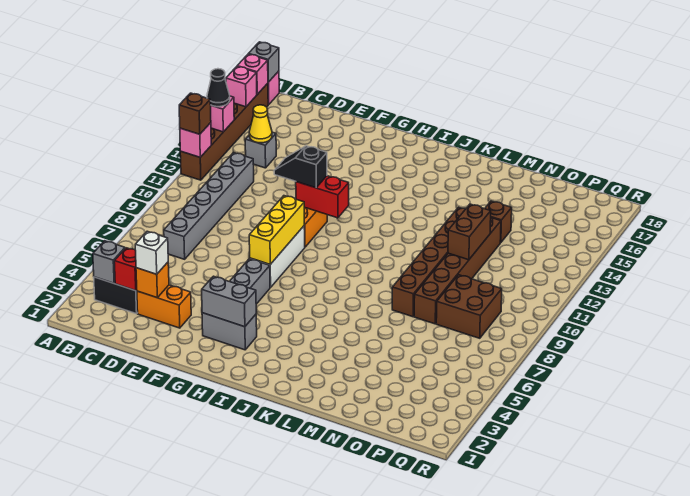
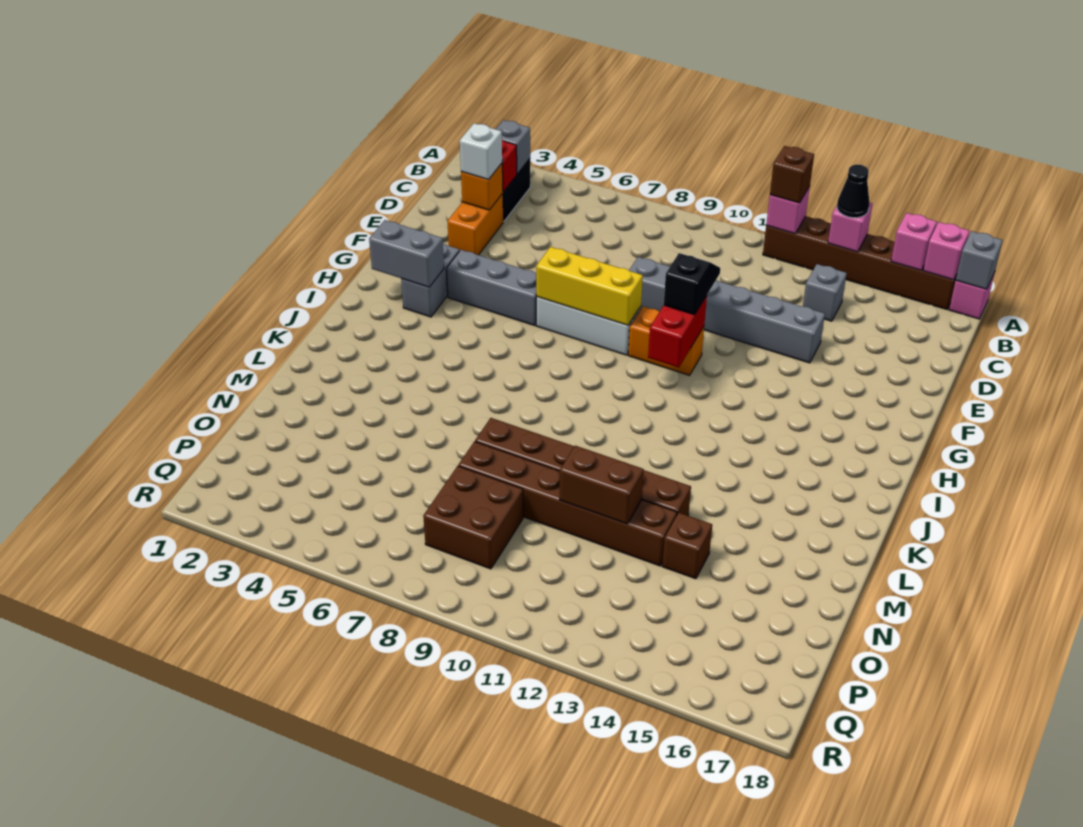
grey 1x6 brick [164,153,254,259] -> grey 1x6 brick moved to [629,257,825,363]
yellow 1x1 cone [249,105,272,143] -> none
grey 1x2 brick [202,276,256,327] -> grey 1x2 brick turned to [369,220,444,287]

